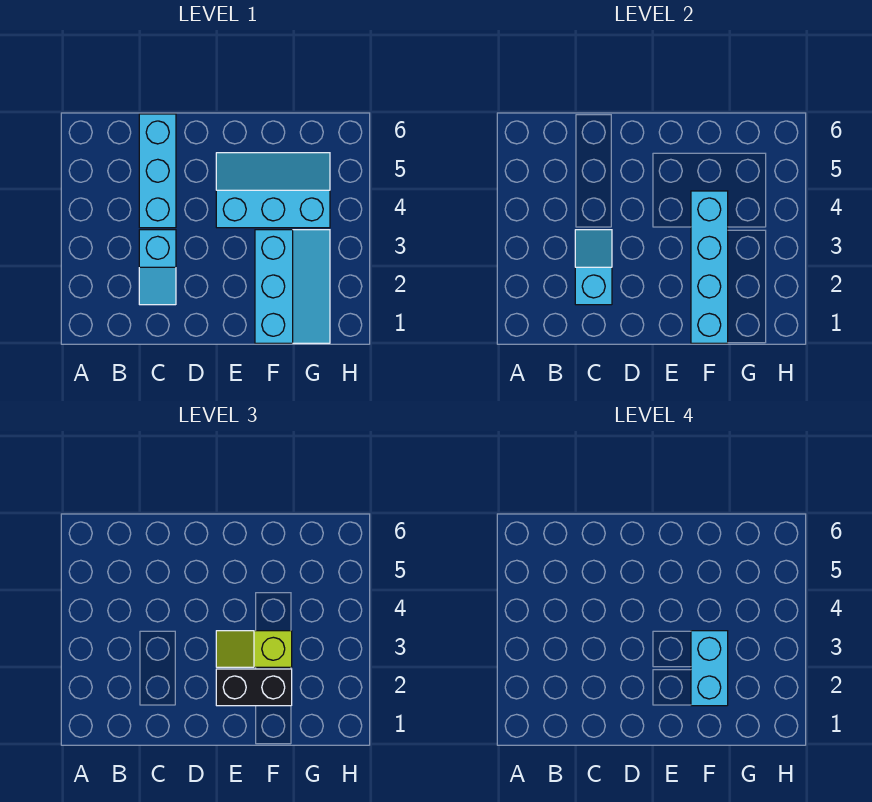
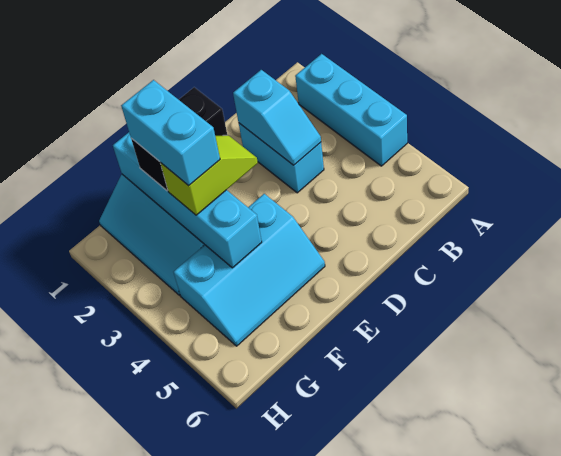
cyan 1x2 slope [139,230,176,305] -> cyan 1x2 brick [239,123,324,193]
cyan 1x3 brick [139,114,176,228] -> cyan 1x3 brick moved to [295,54,407,166]

